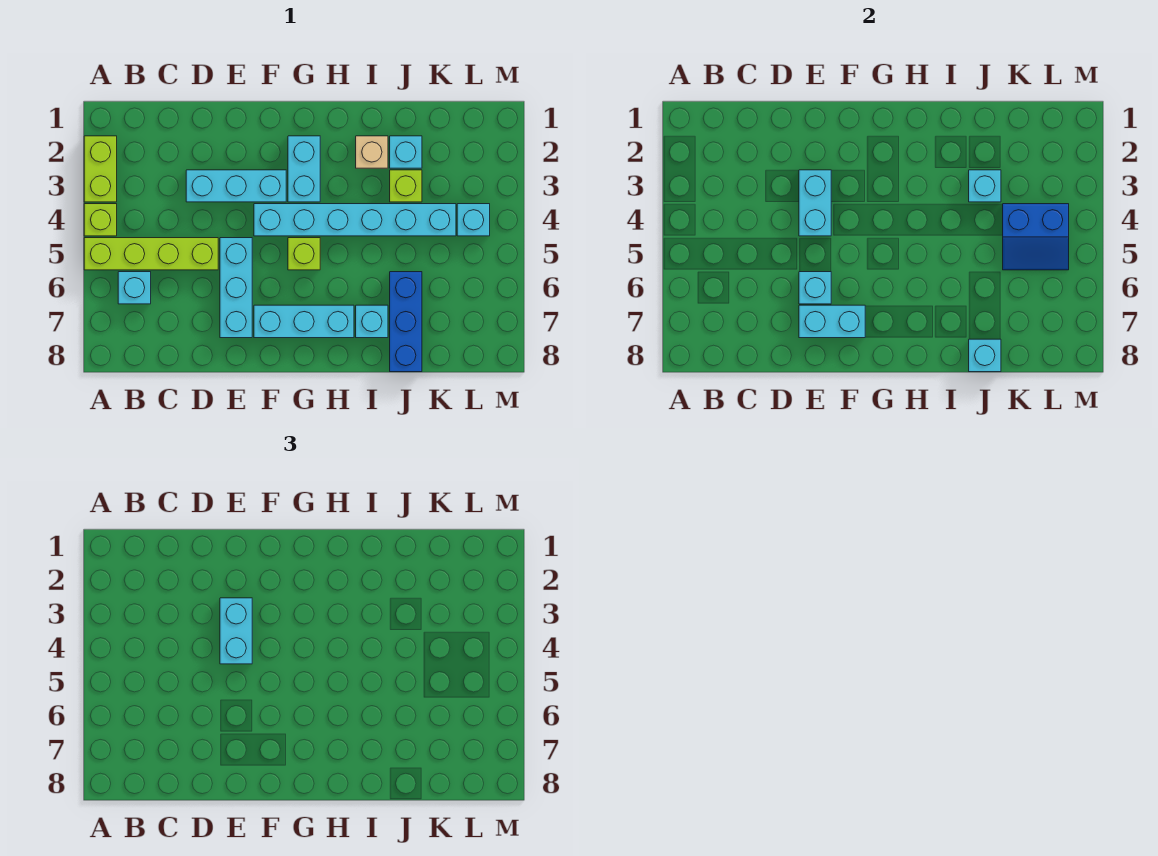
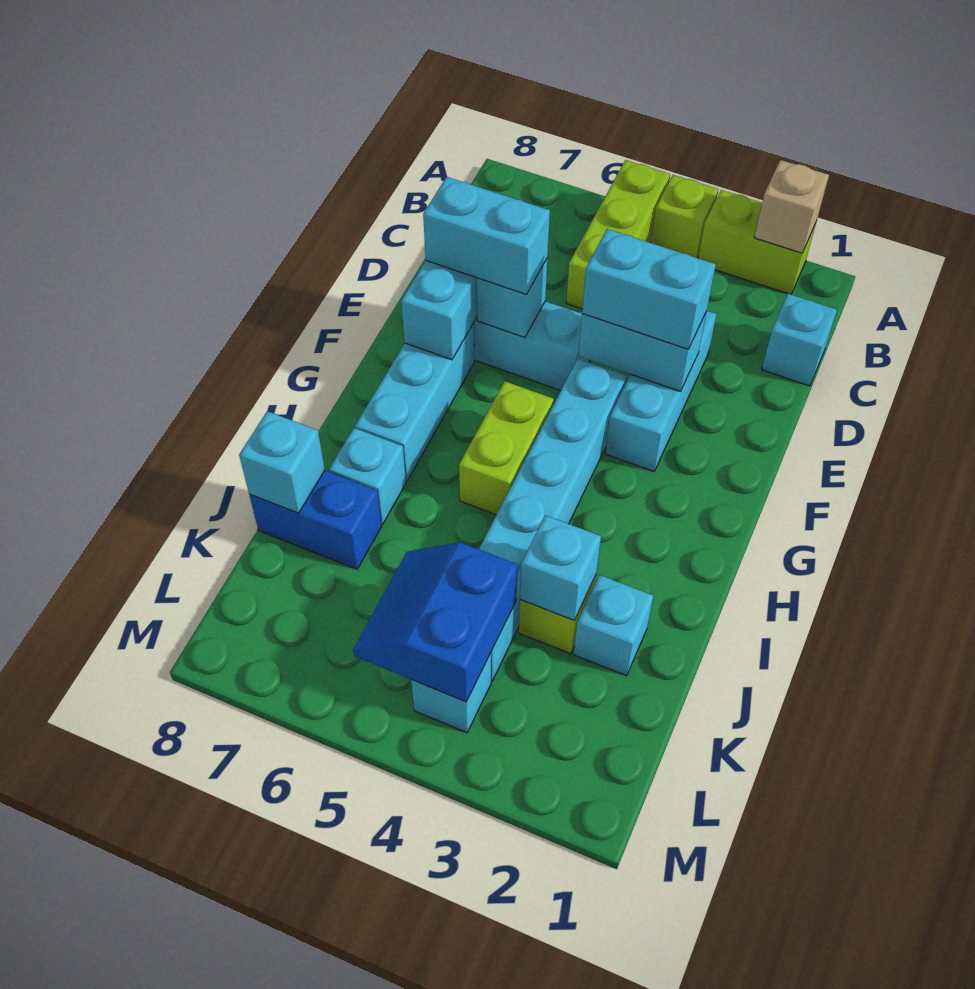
lime 1x4 brick [84,238,218,270] -> lime 1x3 brick [566,160,670,309]
cyan 1x1 brick [118,272,151,304] -> cyan 1x1 brick moved to [762,294,837,386]
cyan 1x2 brick [288,136,320,202] -> cyan 1x2 brick moved to [423,177,550,294]
lime 1x1 brick [288,238,320,270] -> lime 1x2 brick [459,381,554,515]
tan 1x1 brick [356,136,388,168] -> tan 1x1 brick moved to [755,160,829,253]
blue 1x3 brick [390,272,422,372] -> blue 1x2 brick [249,471,382,569]

